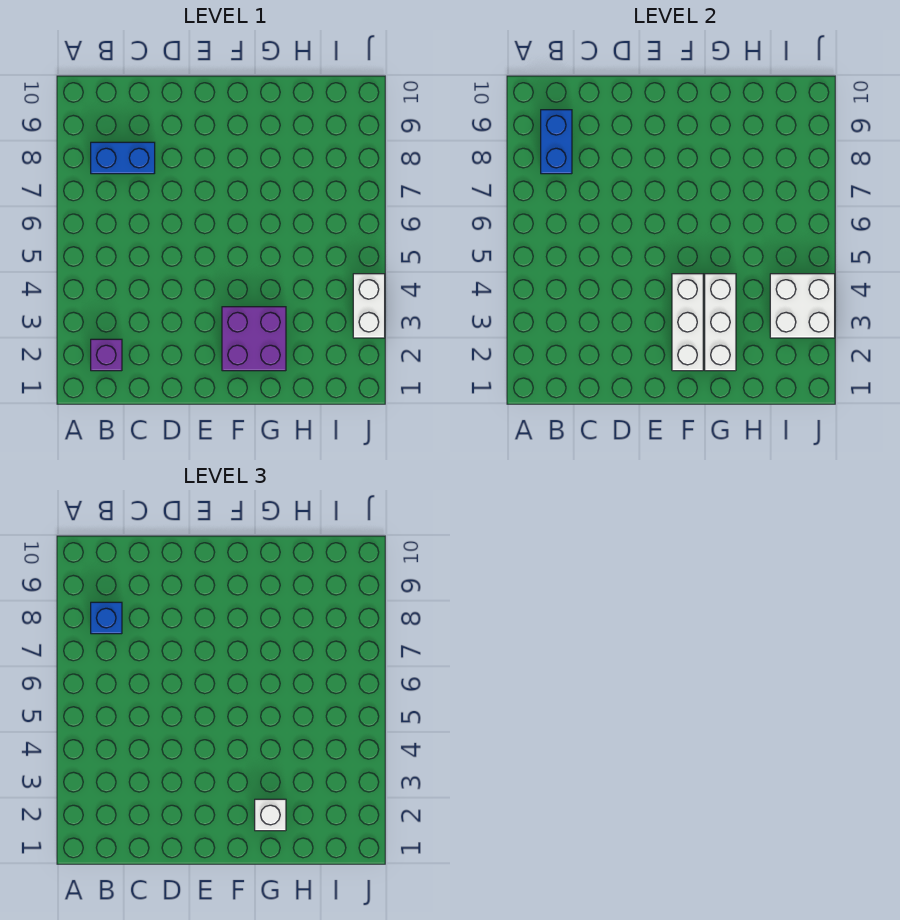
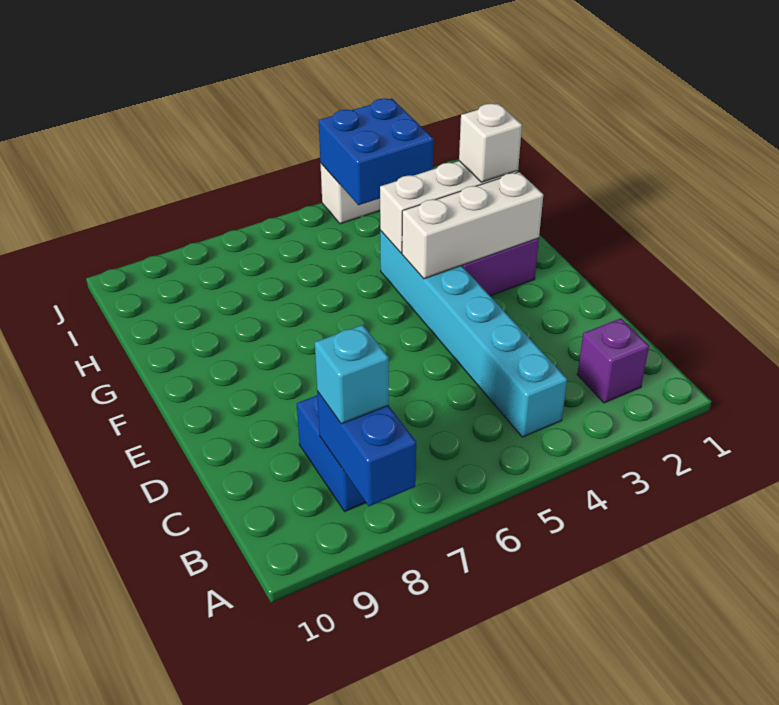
none -> cyan 1x6 brick [380,231,567,437]
blue 1x2 brick [541,110,572,174] -> blue 1x2 brick turned to [317,391,416,506]
blue 1x1 brick [91,602,122,634] -> cyan 1x1 brick [315,325,389,424]
white 2x2 brick [770,274,835,338] -> blue 2x2 brick [319,98,433,205]

